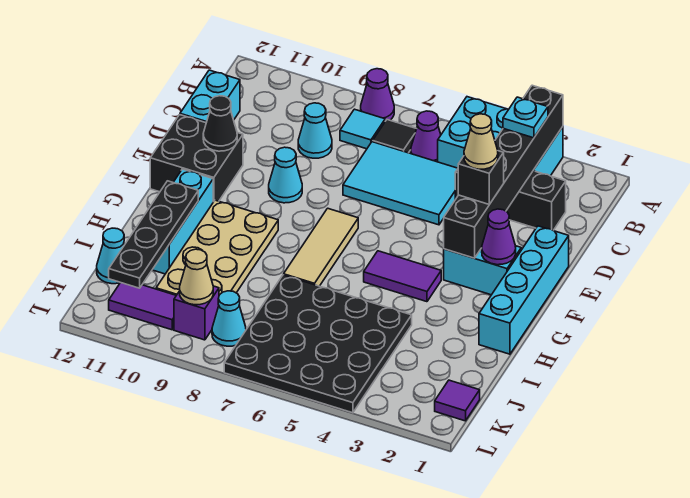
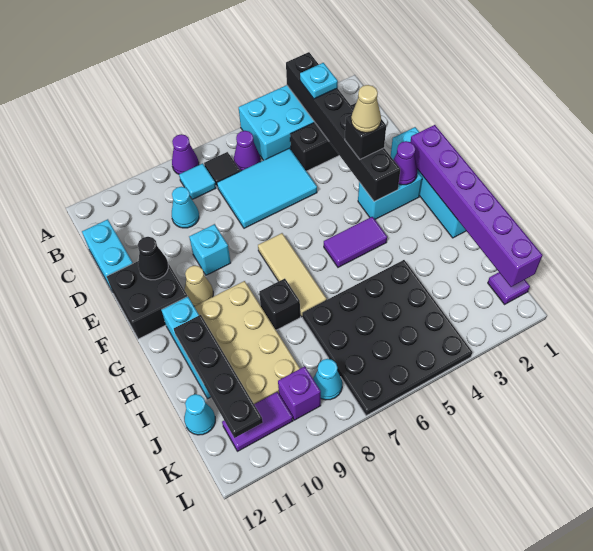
cyan 1x1 cone [269,147,302,203] -> cyan 1x1 brick [189,224,231,275]
none -> purple 1x6 brick [411,125,542,287]
none -> black 1x1 brick [259,279,300,330]
tan 1x1 cone [180,249,213,305] -> tan 1x1 cone moved to [185,266,213,306]

